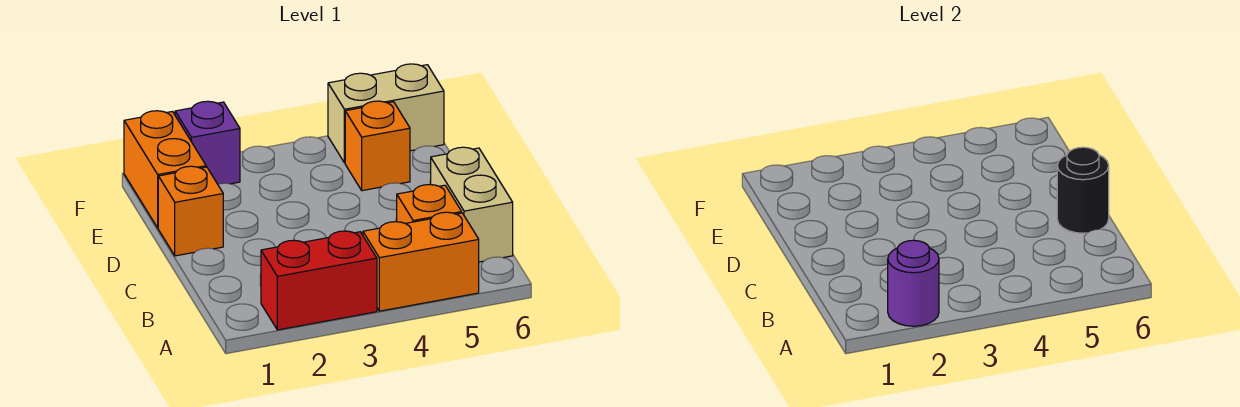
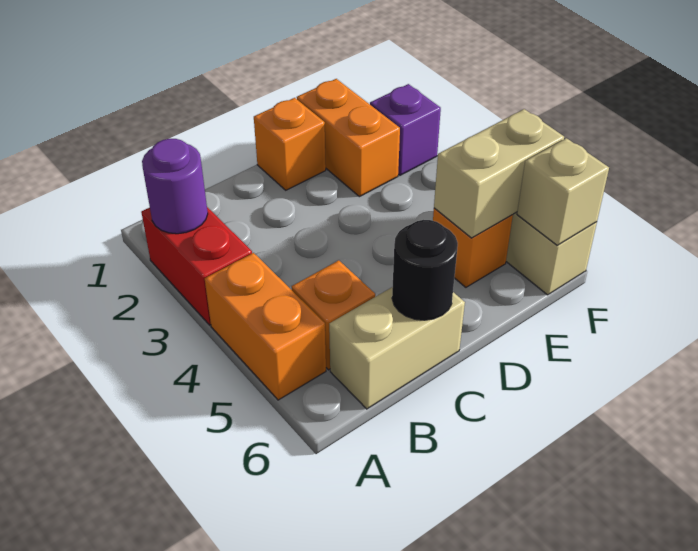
orange 1x2 brick [124,111,206,228] -> orange 1x2 brick turned to [297,79,400,197]
none -> tan 1x2 brick [434,109,564,238]
none -> tan 1x1 brick [517,138,609,245]

